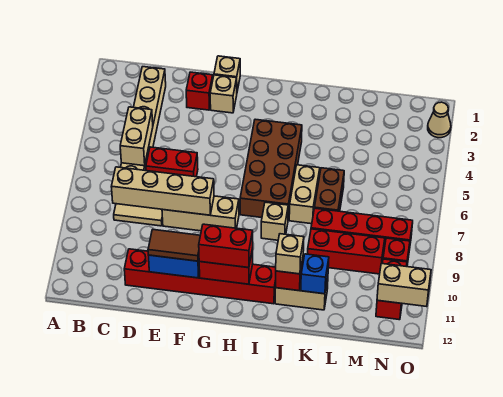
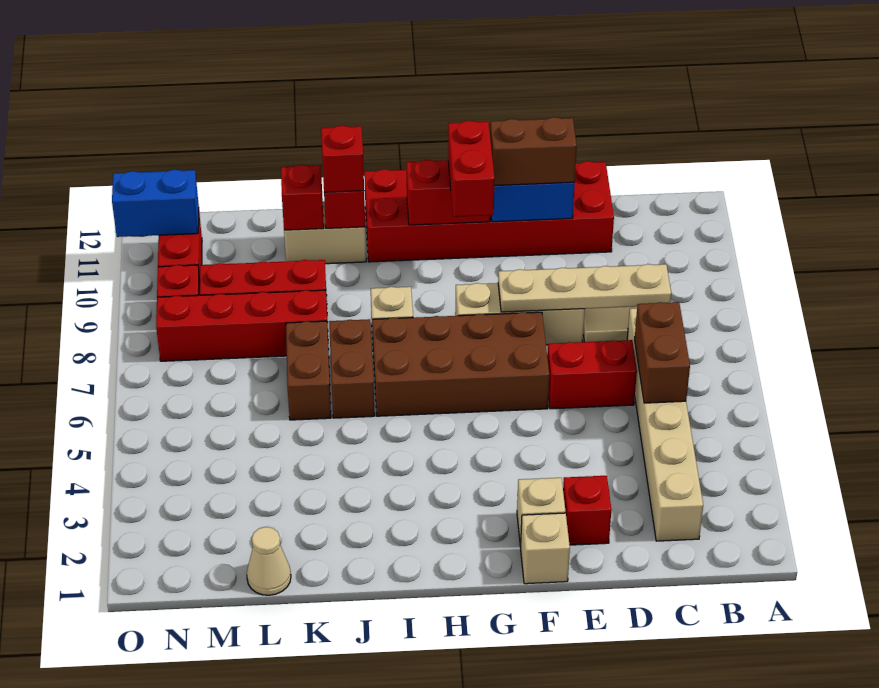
tan 1x2 brick [120,107,153,166] -> brown 1x2 brick [635,302,690,403]
tan 1x4 brick [111,167,214,215] -> tan 1x4 plate [498,264,671,312]
red 1x6 brick [124,249,276,304] -> red 2x6 brick [364,161,614,262]
brown 1x2 tile [148,230,200,261] -> brown 1x2 brick [490,117,577,186]
red 1x2 brick [199,224,253,268] -> red 1x2 brick turned to [448,121,495,217]
brown 2x4 brick [240,119,302,219] -> brown 2x4 brick turned to [372,312,549,416]
tan 1x2 brick [289,165,320,224] -> brown 1x2 brick [329,319,375,418]
tan 1x1 brick [276,234,304,274] -> red 1x1 brick [321,125,364,192]
blue 1x1 brick [301,254,329,294] -> red 1x1 brick [281,165,324,230]
tan 1x2 brick [377,263,431,307] -> blue 1x2 brick [112,170,199,237]
tan 1x1 cone [428,102,451,138] -> tan 1x1 cone moved to [247,527,291,595]

